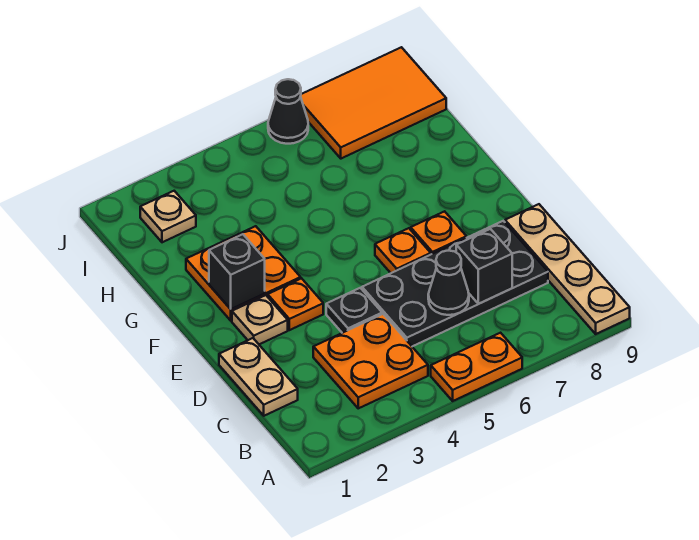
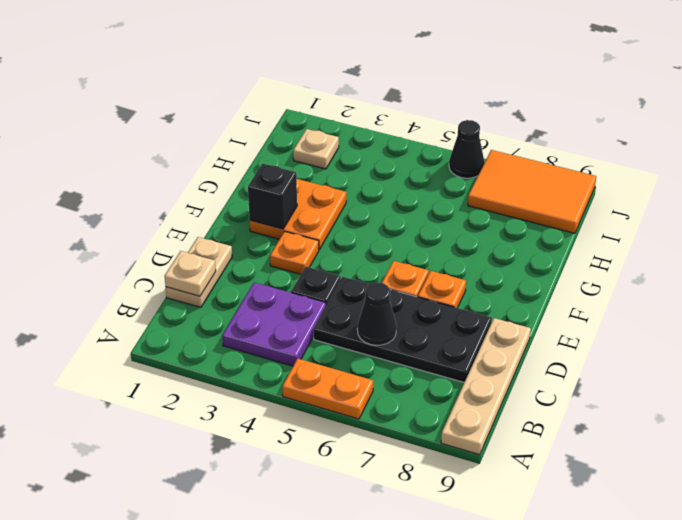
orange 2x2 plate [313,314,428,408] -> purple 2x2 plate [222,282,326,366]
black 1x1 brick [456,229,512,304] -> none
tan 1x1 plate [232,295,288,344] -> tan 1x1 plate moved to [165,251,216,296]

